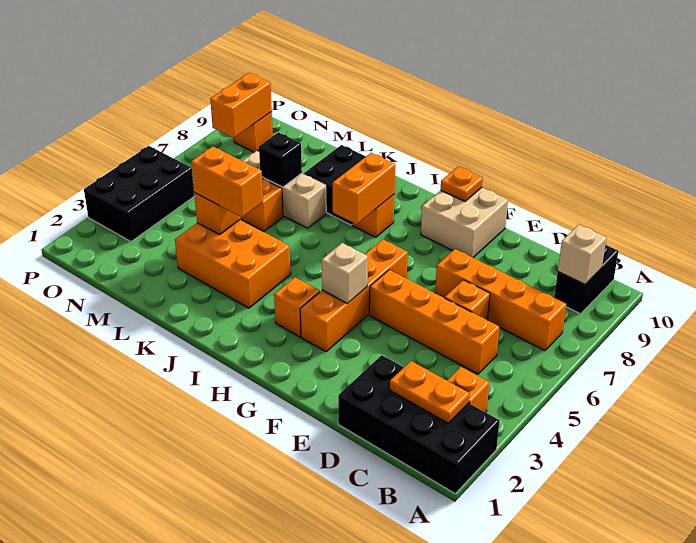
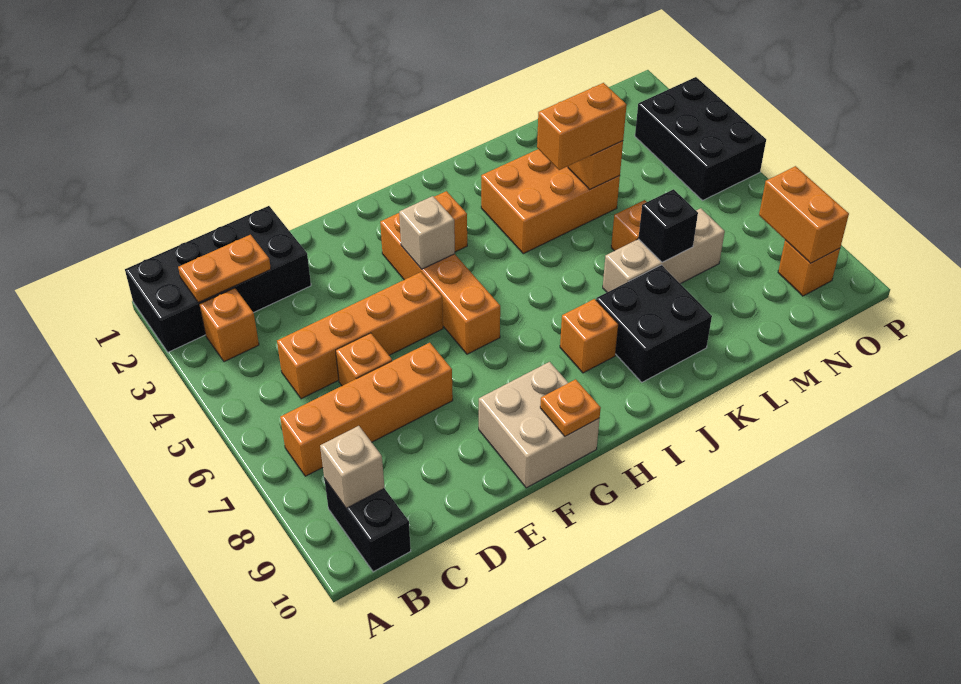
orange 1x2 brick [333,153,395,224] -> none

